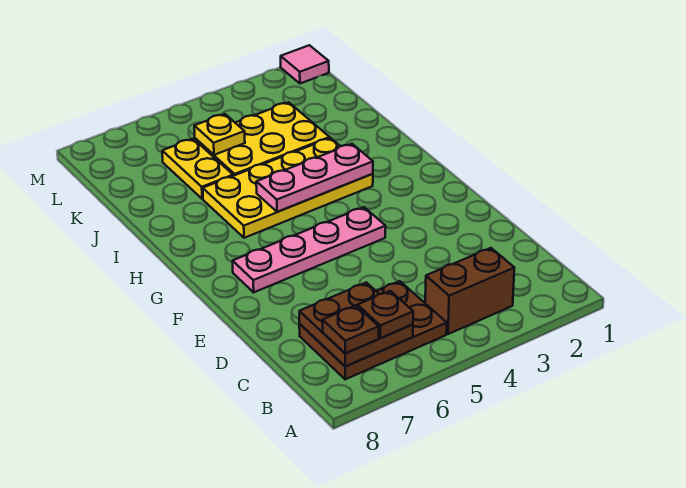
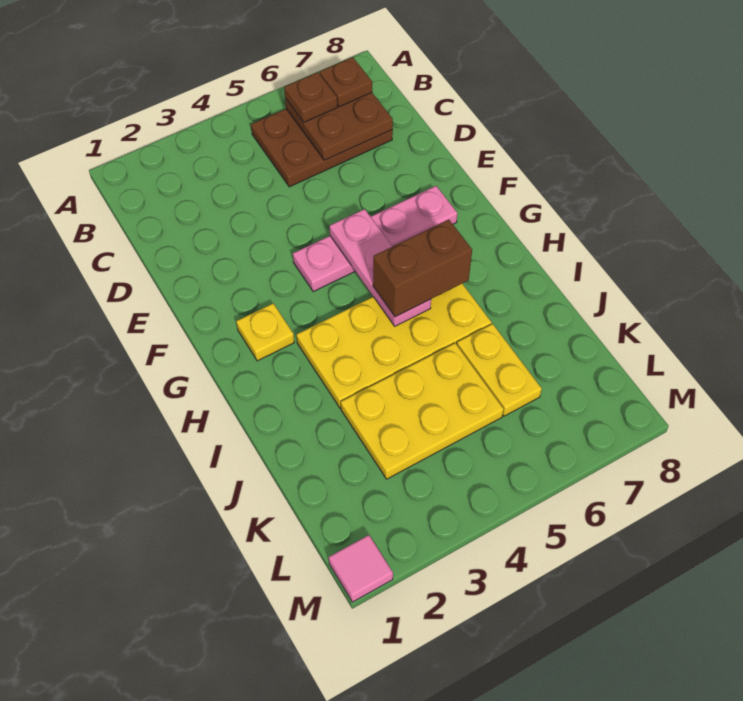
brown 1x2 brick [425,248,514,334] -> brown 1x2 brick moved to [373,220,472,317]
pink 1x3 plate [256,144,373,212] -> pink 1x3 plate turned to [330,209,431,326]
yellow 1x1 plate [194,114,245,155] -> yellow 1x1 plate moved to [236,303,294,361]

